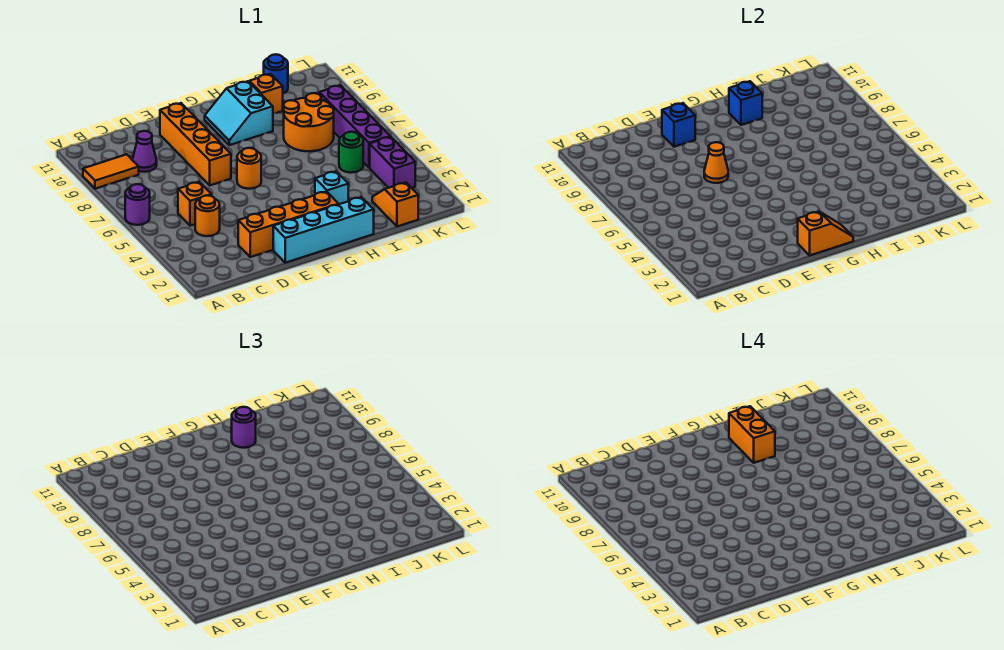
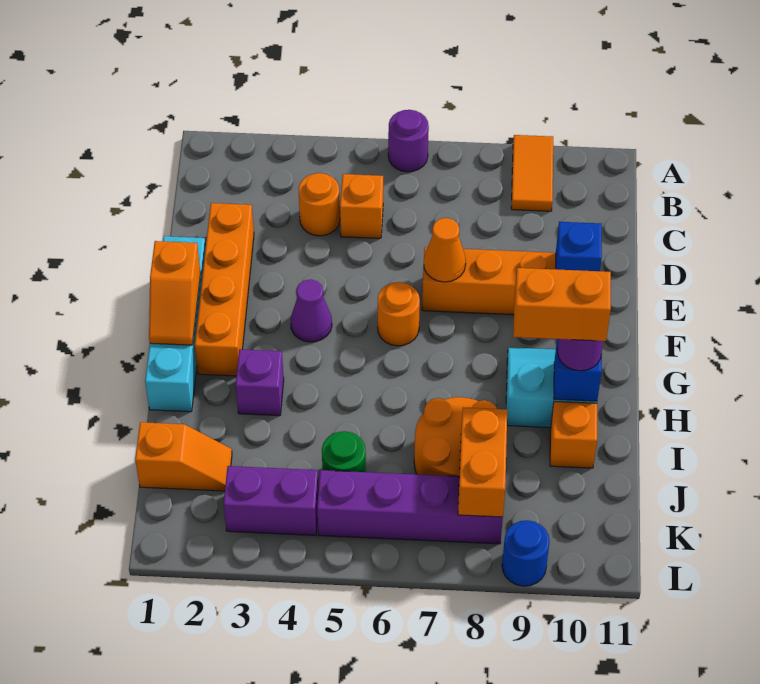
purple 1x1 cone [132,131,157,172] -> purple 1x1 cone moved to [290,279,332,342]
cyan 1x1 brick [315,171,348,204] -> purple 1x1 brick [236,349,284,416]
none -> orange 1x2 brick [458,408,507,517]
blue 1x1 round brick [264,54,288,94] -> blue 1x1 round brick moved to [502,520,550,586]

